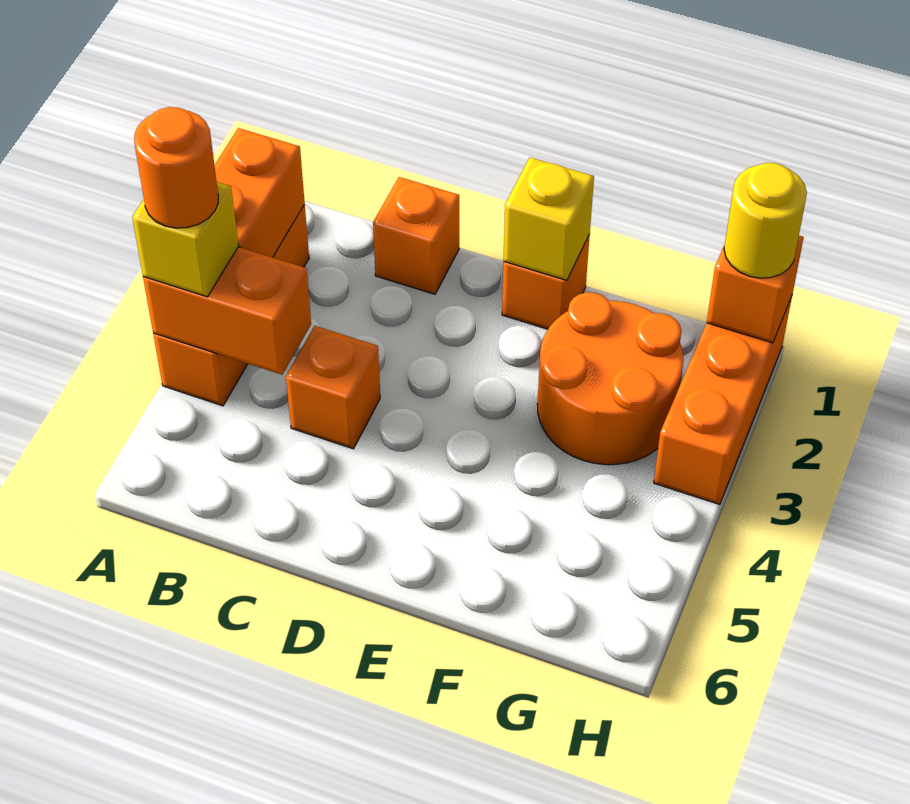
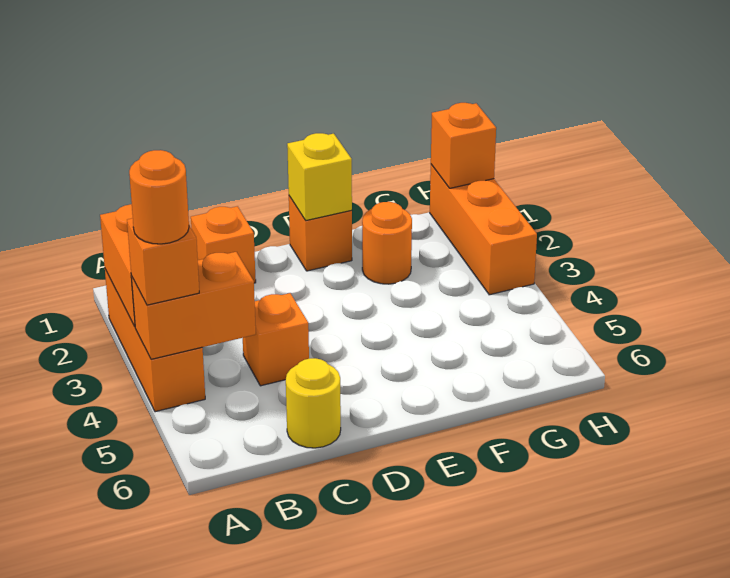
yellow 1x1 brick [132,182,238,297] -> orange 1x1 brick [127,218,199,305]
orange 2x2 round brick [537,292,683,465] -> orange 1x1 round brick [362,202,412,284]
yellow 1x1 round brick [724,163,807,278] -> yellow 1x1 round brick moved to [286,358,341,448]

